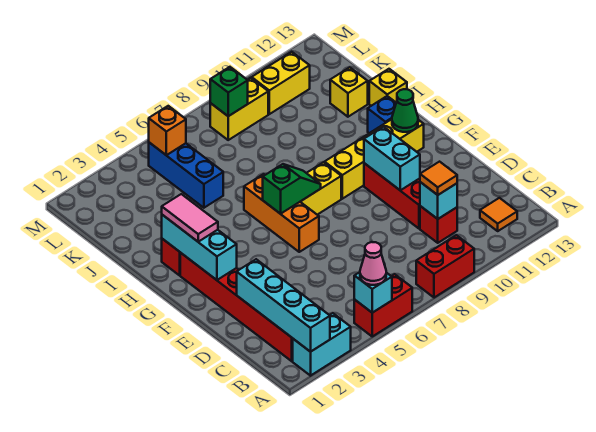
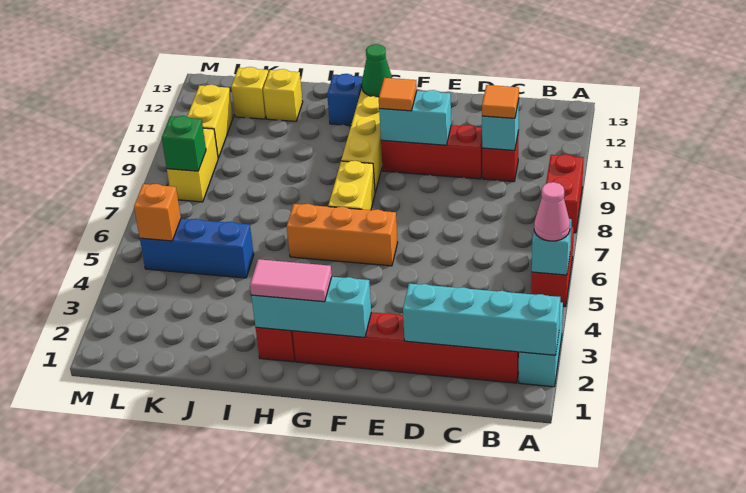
orange 1x1 tile [480,198,517,231] -> orange 1x1 tile moved to [379,78,417,111]
green 1x2 slope [263,164,321,214] -> none
yellow 1x1 brick [369,69,407,106] -> yellow 1x1 brick moved to [231,67,268,119]

